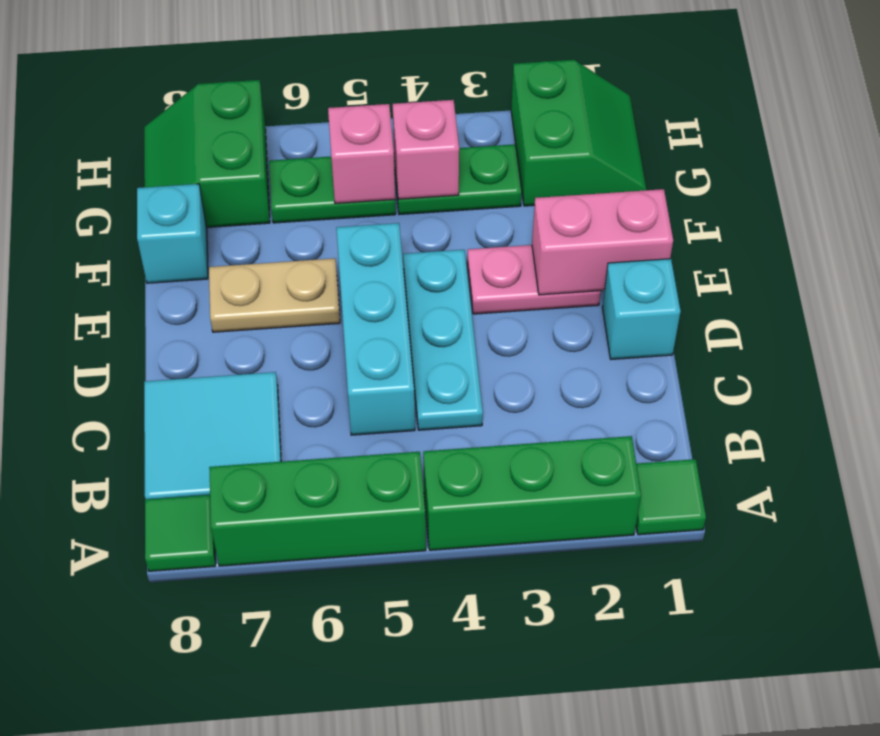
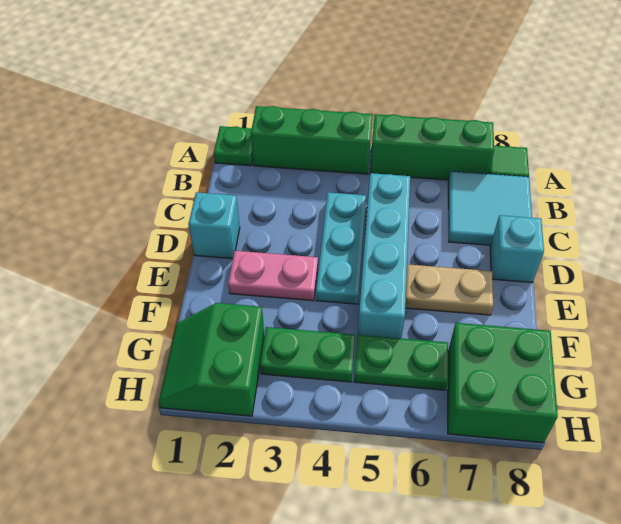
green 1x1 tile [636,459,706,535] -> green 1x1 plate [214,126,253,166]
cyan 1x3 brick [336,223,415,435] -> cyan 1x4 brick [358,173,410,338]
pink 1x2 brick [532,189,673,295] -> none
cyan 1x1 brick [137,184,208,283] -> cyan 1x1 brick moved to [490,215,544,283]
pink 1x1 brick [393,100,459,199] -> none
pink 1x1 brick [328,104,395,203] -> none
green 2x2 slope [144,80,270,227] -> green 2x2 brick [448,323,558,443]

